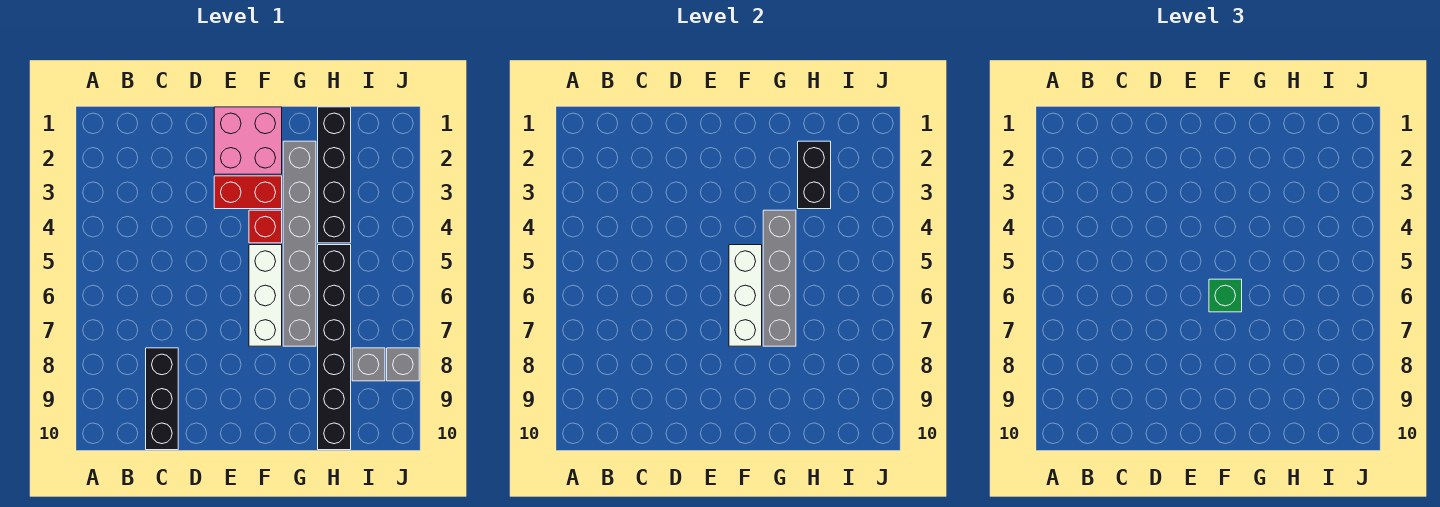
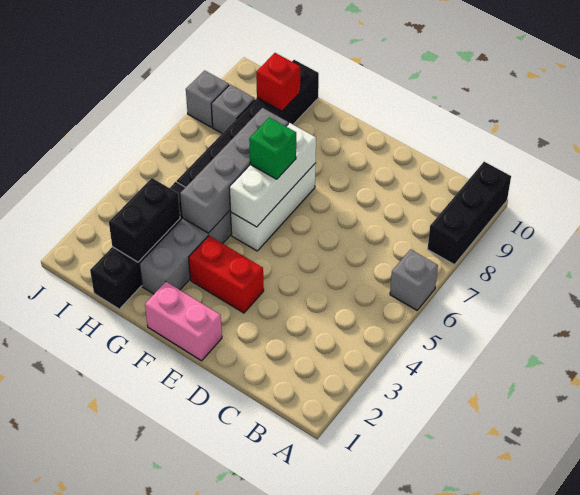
none -> grey 1x1 brick [390,249,438,310]
black 1x3 brick [146,348,178,450] -> black 1x3 brick moved to [428,162,511,265]
pink 2x2 brick [214,107,282,174] -> pink 1x2 brick [145,282,222,361]
red 1x1 brick [249,210,282,243] -> red 1x1 brick moved to [256,53,300,111]

